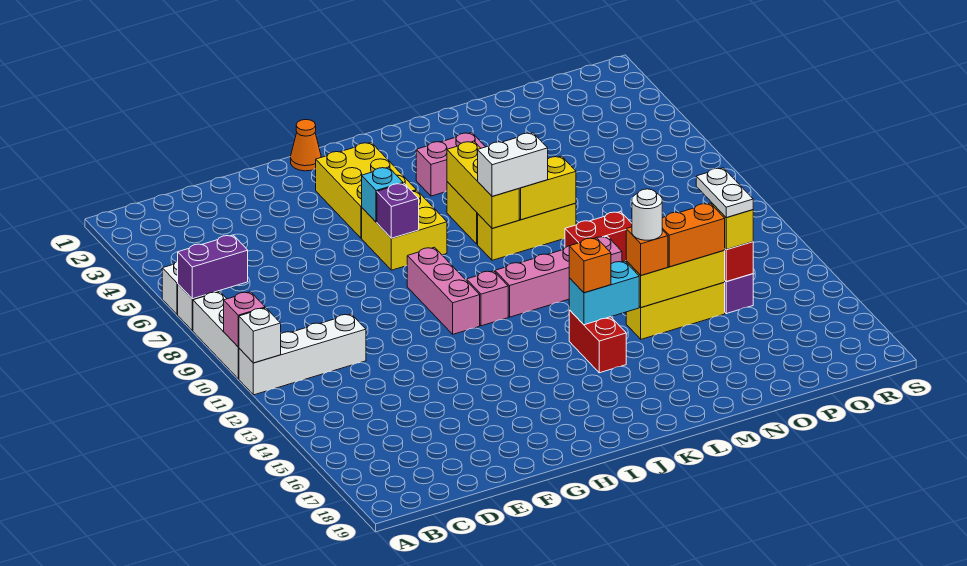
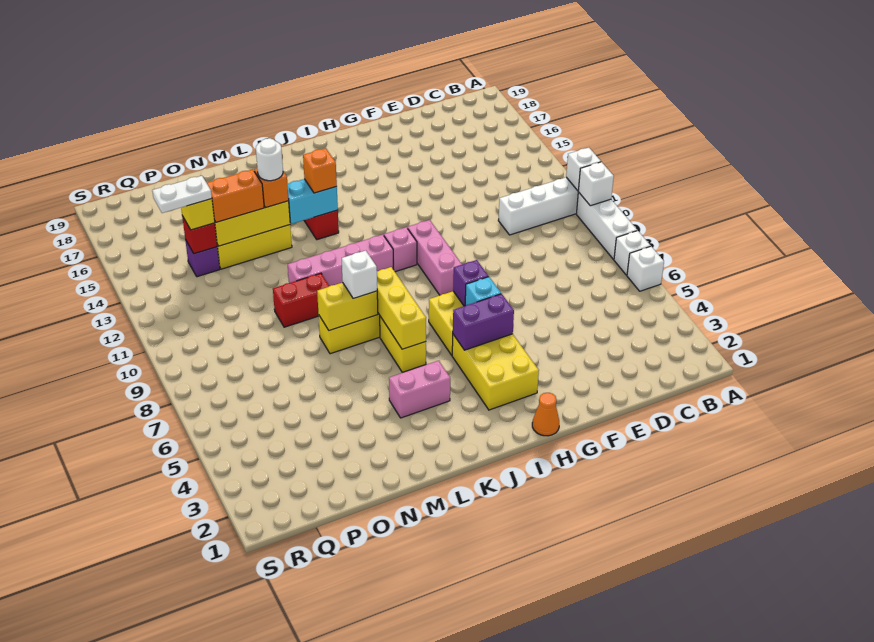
purple 1x2 brick [178,235,248,299] -> purple 1x2 brick moved to [453,294,514,350]
pink 1x1 brick [224,292,265,347] -> white 1x1 brick [578,162,614,206]
white 1x2 brick [478,133,548,196] -> white 1x1 brick [342,250,377,299]
white 1x2 plate [696,168,753,218] -> white 1x2 plate turned to [152,176,212,213]

